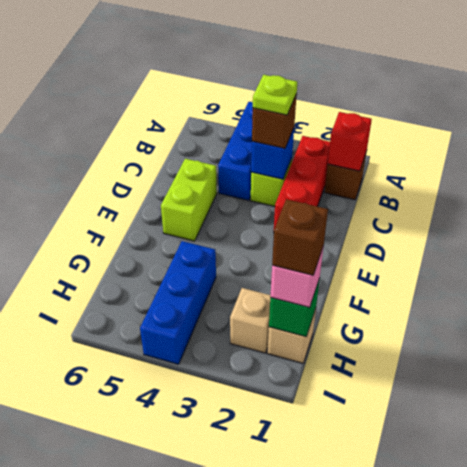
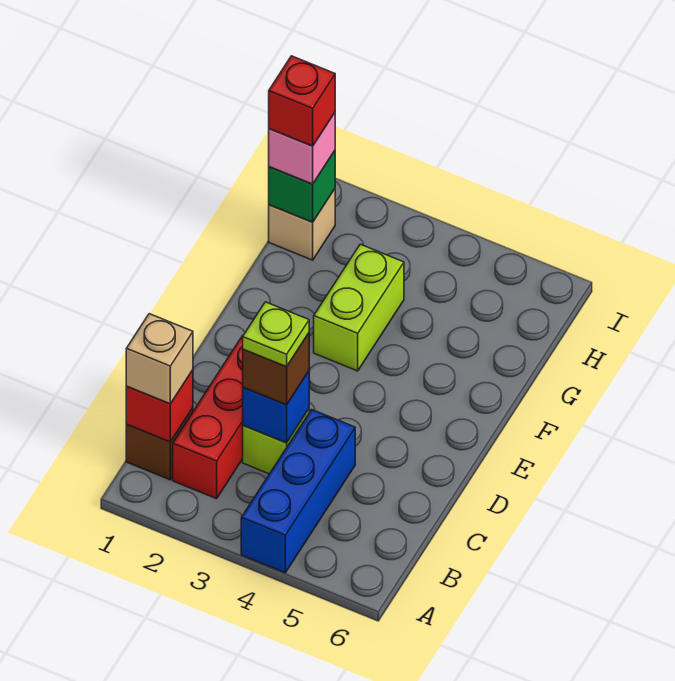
lime 1x2 brick [161,159,217,241] -> lime 1x2 brick moved to [314,244,404,371]
blue 1x3 brick [140,241,216,364] -> none
brown 1x1 brick [272,199,328,275] -> red 1x1 brick [269,56,335,146]
tan 1x1 brick [230,288,271,353] -> tan 1x1 brick moved to [126,314,193,404]

